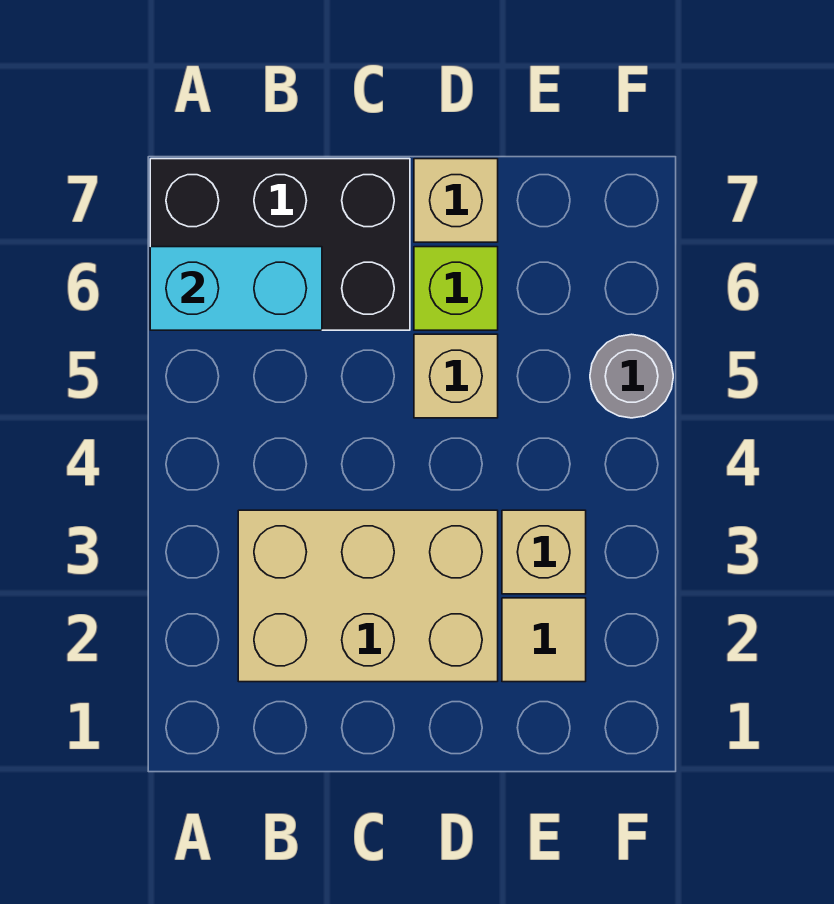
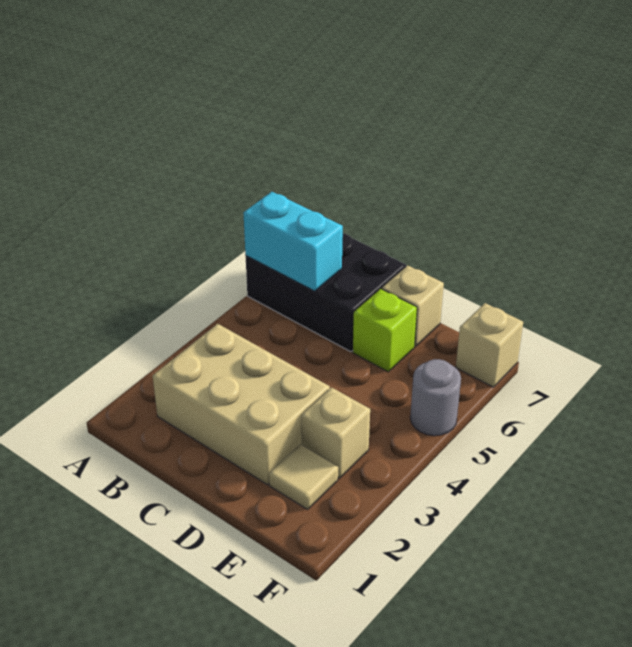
tan 1x1 brick [414,334,498,418] -> tan 1x1 brick moved to [456,303,523,387]

